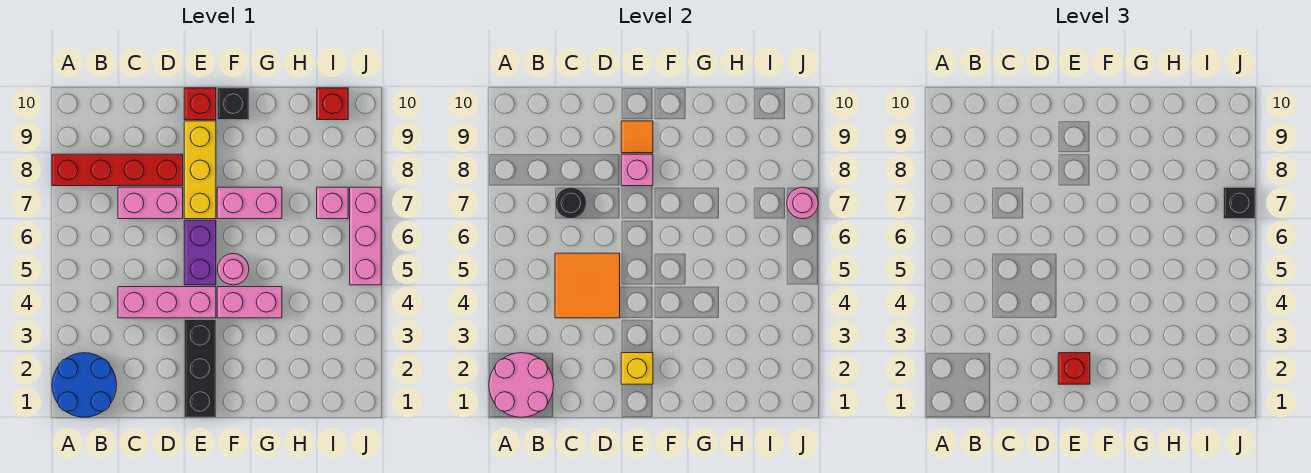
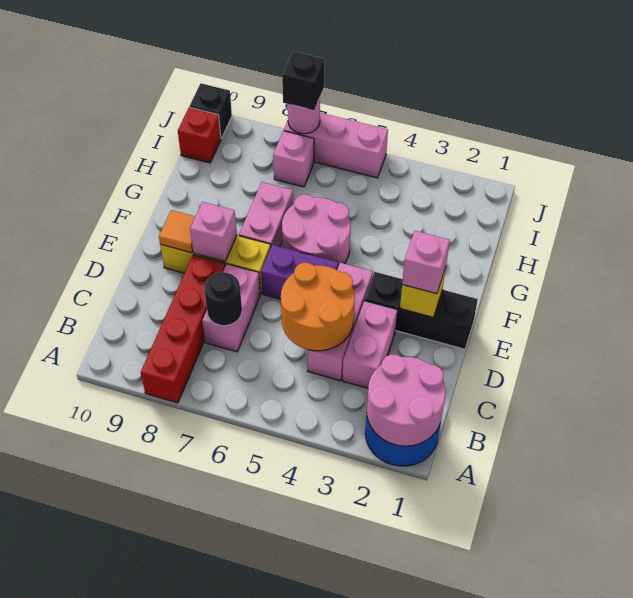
orange 2x2 tile [555,253,620,318] -> orange 2x2 round brick [281,263,355,351]
red 1x1 brick [1058,353,1090,384] -> pink 1x1 brick [402,231,450,294]
red 1x1 brick [184,88,216,120] -> none
pink 1x2 brick [217,287,282,318] -> pink 1x2 brick moved to [342,301,398,388]
pink 1x1 round brick [217,254,249,285] -> pink 2x2 round brick [282,194,351,266]
black 1x1 brick [217,88,249,120] -> black 1x1 brick moved to [190,83,232,138]

